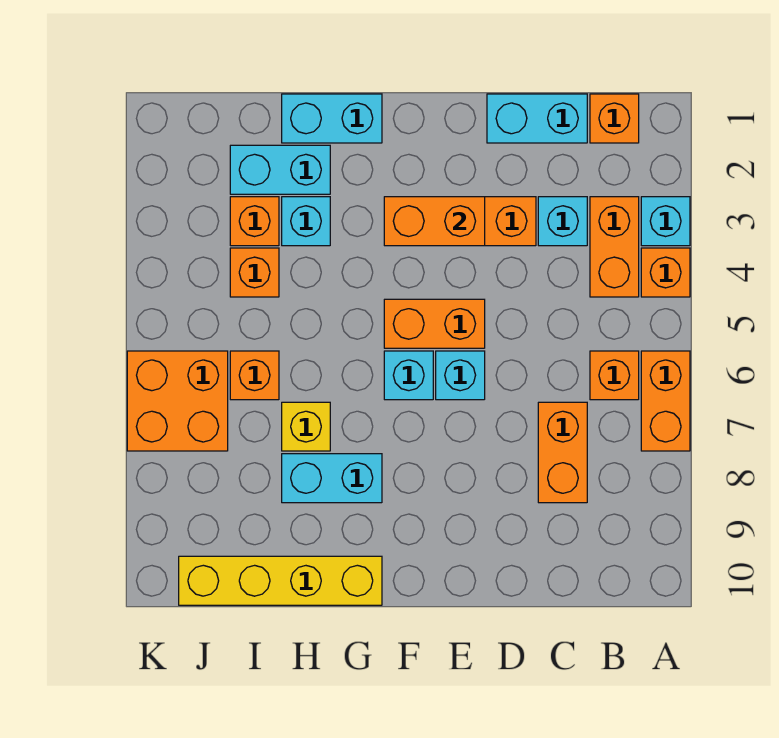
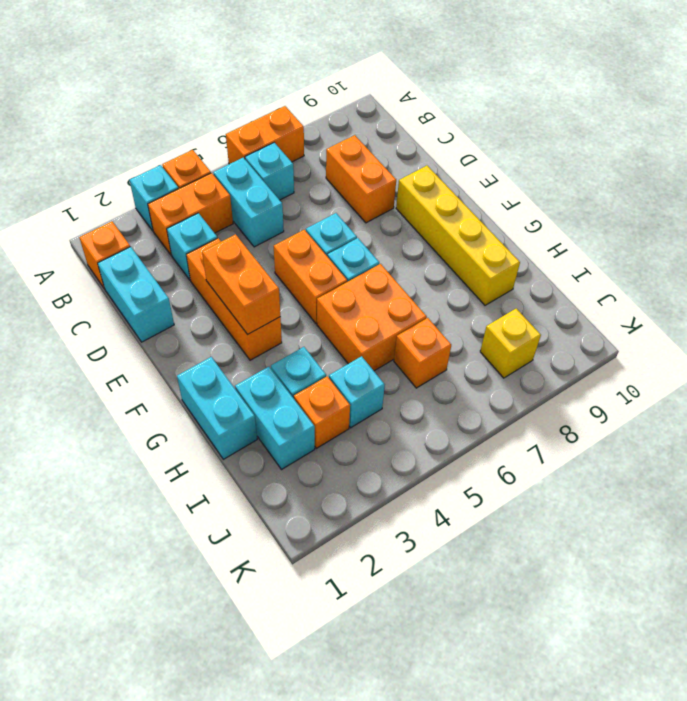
orange 1x1 brick [590,351,639,400] -> cyan 1x1 brick [245,143,294,200]
orange 1x2 brick [538,402,587,503] -> orange 1x2 brick turned to [326,135,396,223]
cyan 1x2 brick [282,454,382,503] -> cyan 1x2 brick moved to [213,158,284,247]
yellow 1x4 brick [179,556,382,605] -> yellow 1x4 brick moved to [396,166,520,305]
yellow 1x1 brick [282,402,330,451] -> yellow 1x1 brick moved to [480,309,541,378]
orange 1x1 brick [230,248,279,297] -> cyan 1x1 brick [329,356,385,428]
orange 2x2 brick [127,351,228,451] -> orange 2x2 brick moved to [317,264,427,371]

